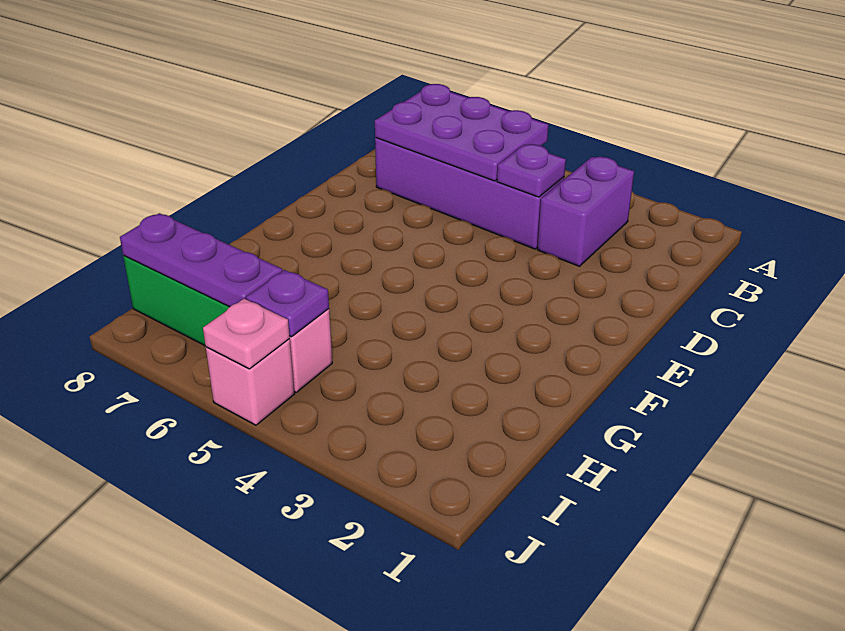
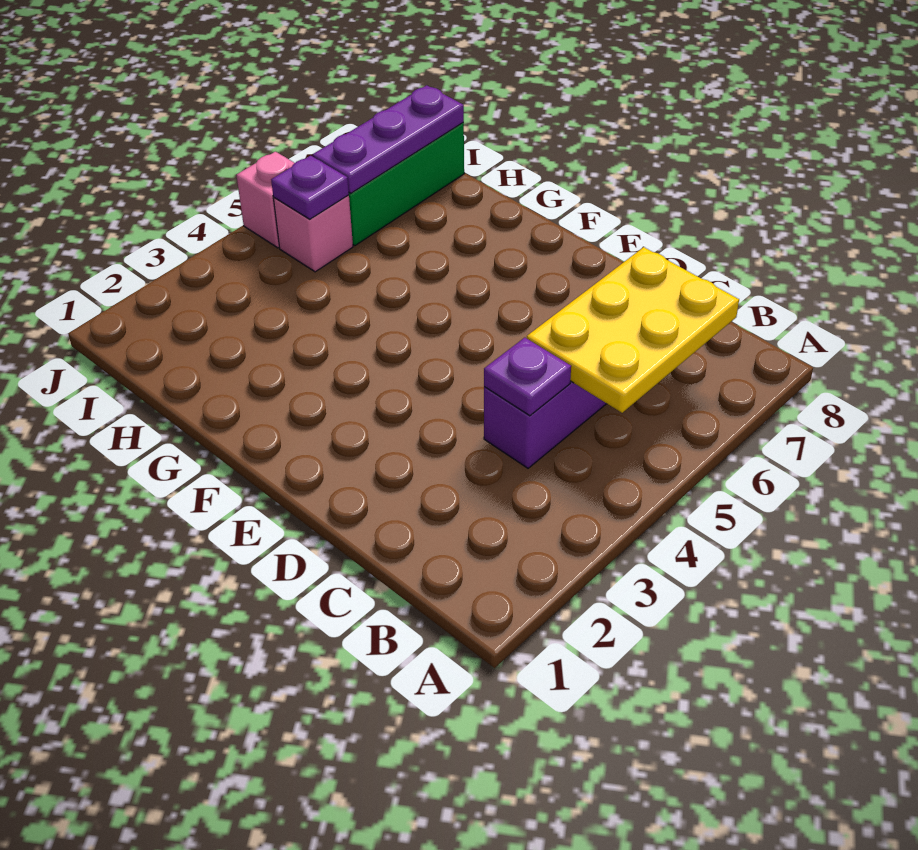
purple 1x2 brick [537,157,634,266] -> none
purple 2x3 plate [375,84,548,181] -> yellow 2x3 plate [527,247,739,413]
pink 1x1 plate [203,299,290,369] -> none

